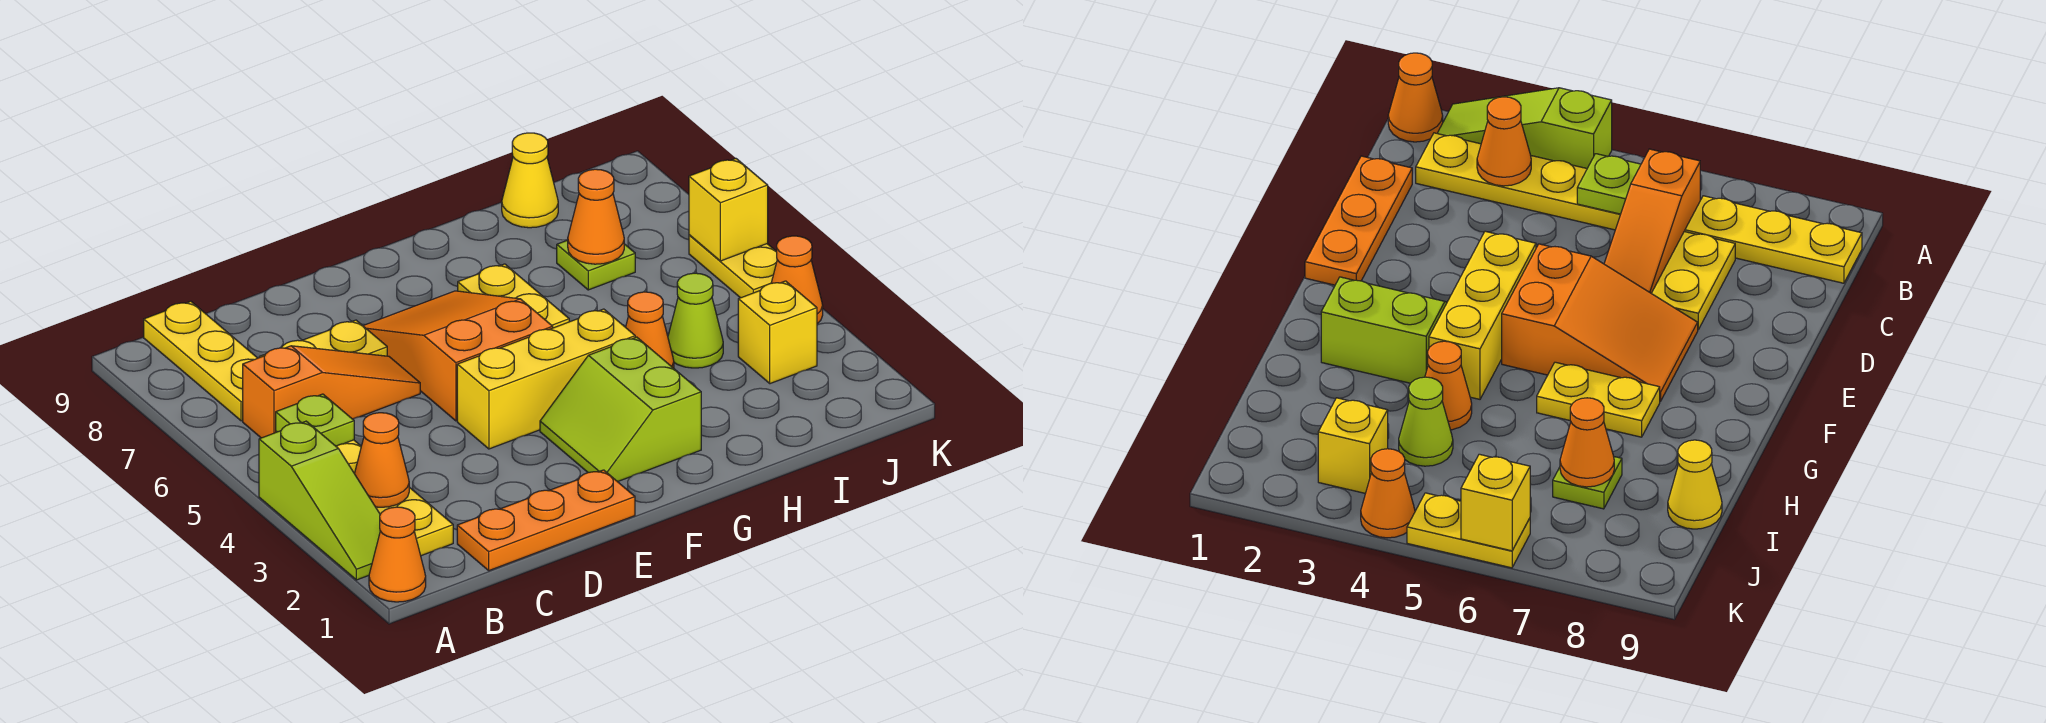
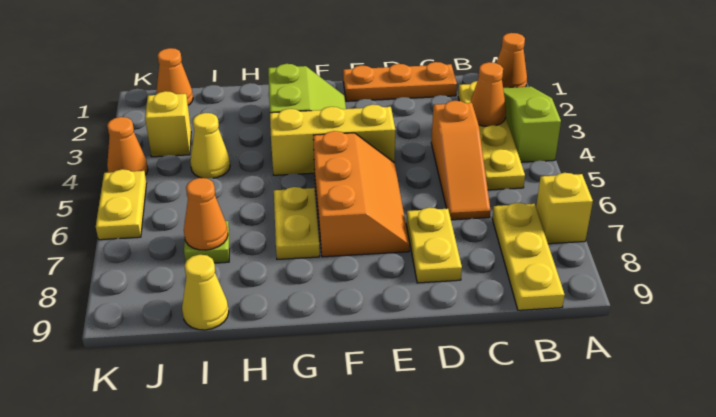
lime 1x1 plate [276,394,354,446] -> none
orange 1x3 slope [243,346,420,438] -> orange 1x3 slope turned to [431,101,491,220]
yellow 1x2 plate [259,320,387,358] -> yellow 1x2 plate turned to [406,208,462,283]
orange 2x3 slope [363,291,553,421] -> orange 2x3 slope turned to [313,131,410,257]
orange 1x1 cone [626,292,674,368] -> orange 1x1 cone moved to [156,48,193,105]
lime 1x1 cone [668,273,723,368] -> yellow 1x1 cone [190,113,230,179]
yellow 1x1 brick [689,159,768,261] -> yellow 1x1 brick moved to [536,173,593,244]

